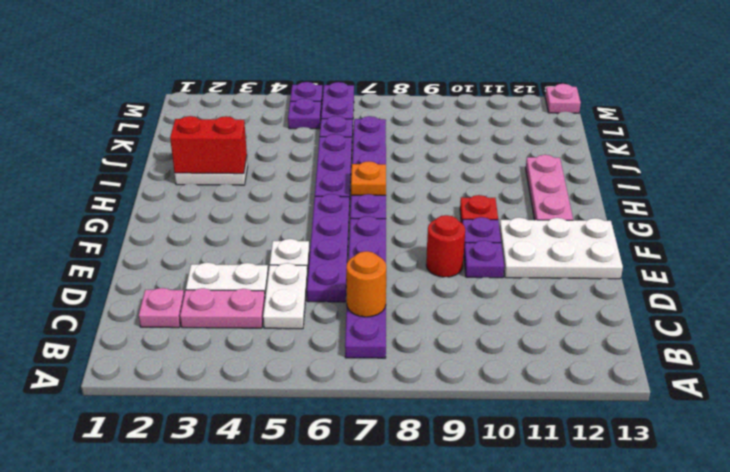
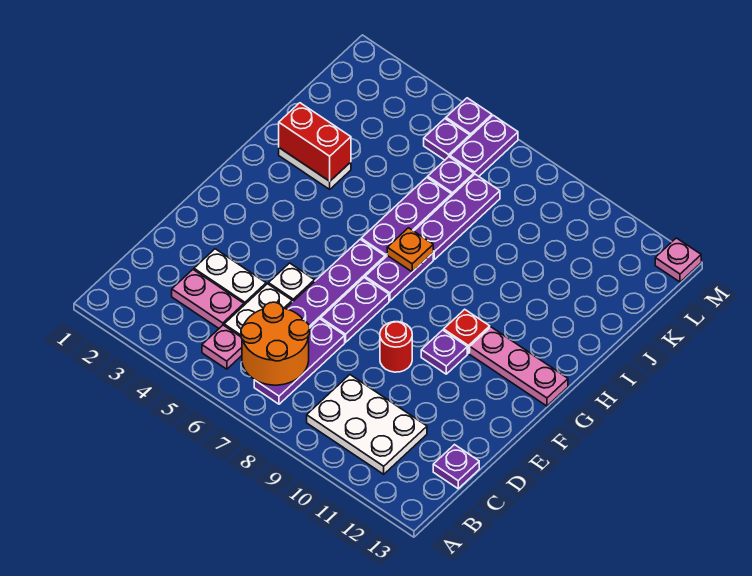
pink 1x1 plate [139,288,184,328] -> pink 1x1 plate moved to [202,325,242,369]
orange 1x1 round brick [346,251,386,317] -> orange 2x2 round brick [241,302,310,385]
purple 1x1 plate [464,240,504,278] -> purple 1x1 plate moved to [433,445,479,489]
white 2x3 plate [499,218,623,279] -> white 2x3 plate moved to [307,375,427,474]
pink 1x3 plate [526,155,573,220] -> pink 1x3 plate turned to [470,327,568,406]

